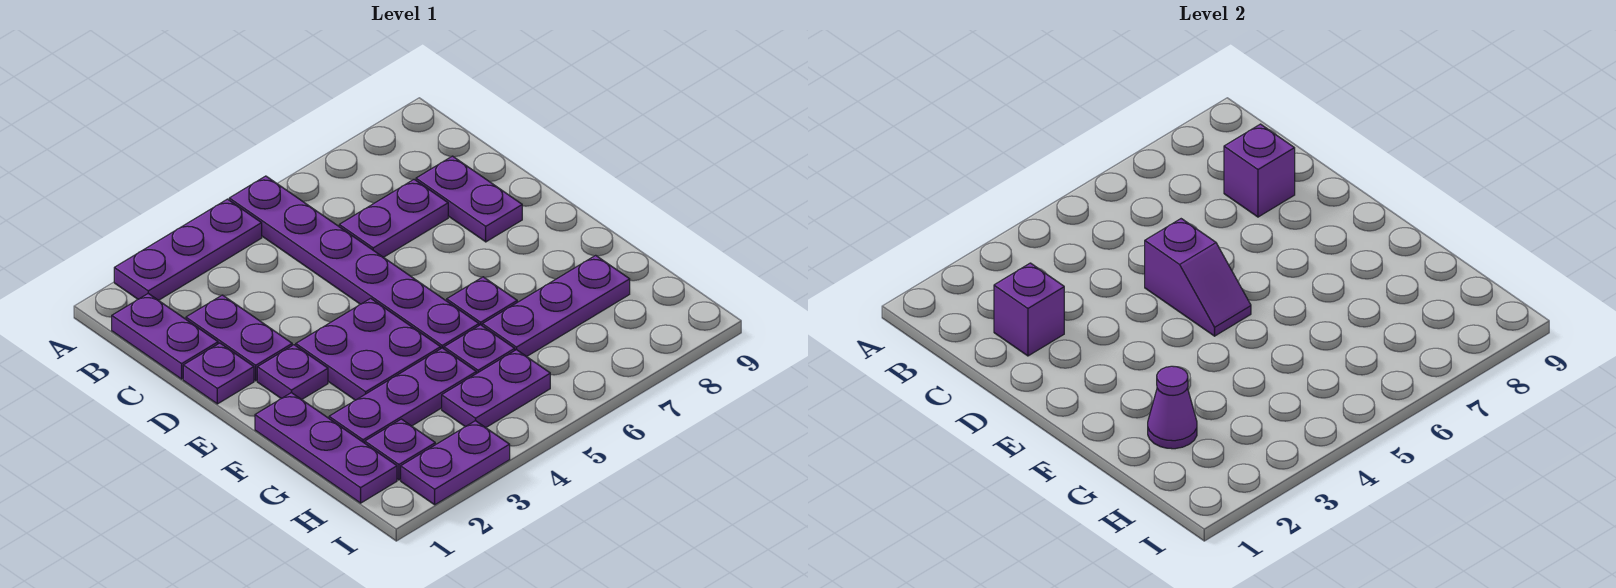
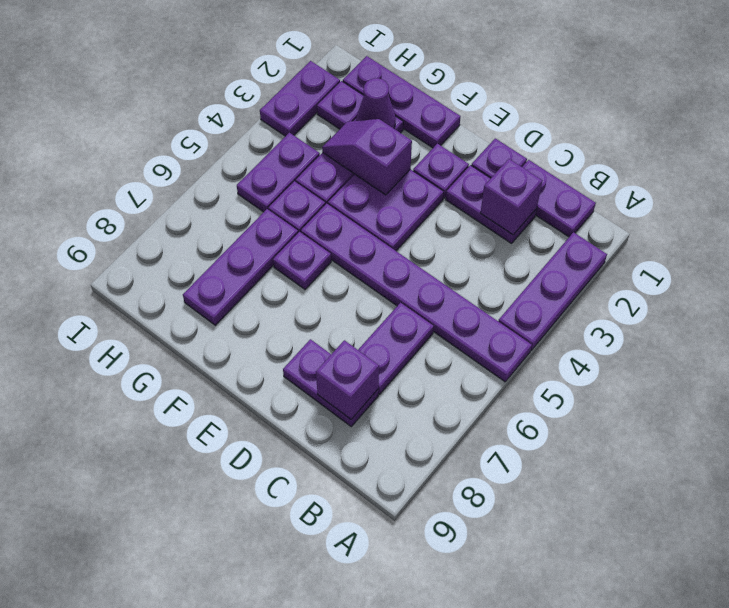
purple 1x2 slope [1145,219,1251,336] -> purple 1x2 slope moved to [322,119,412,195]

